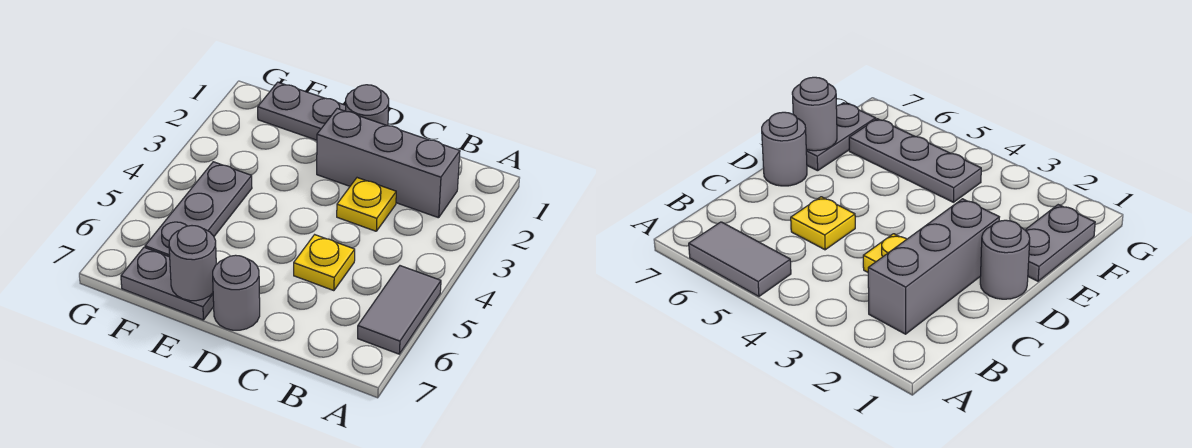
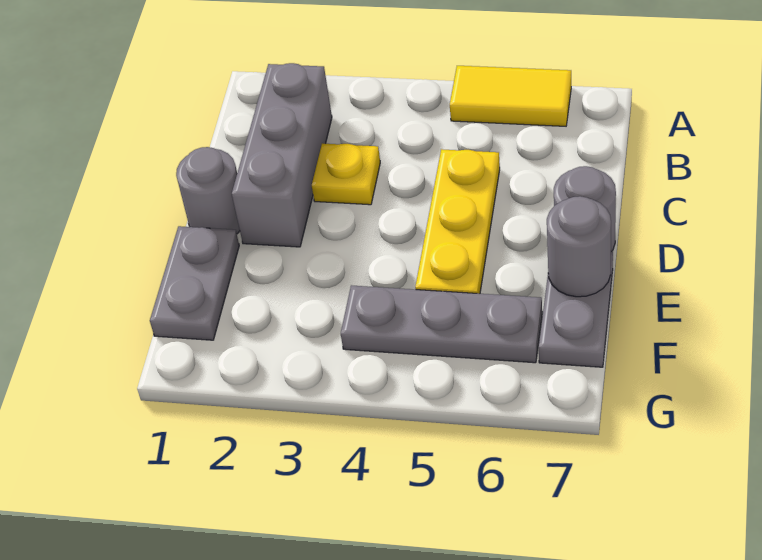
grey 1x2 tile [358,266,441,354] -> yellow 1x2 tile [450,66,571,126]
yellow 1x1 plate [294,235,355,291] -> yellow 1x3 plate [415,149,500,294]

